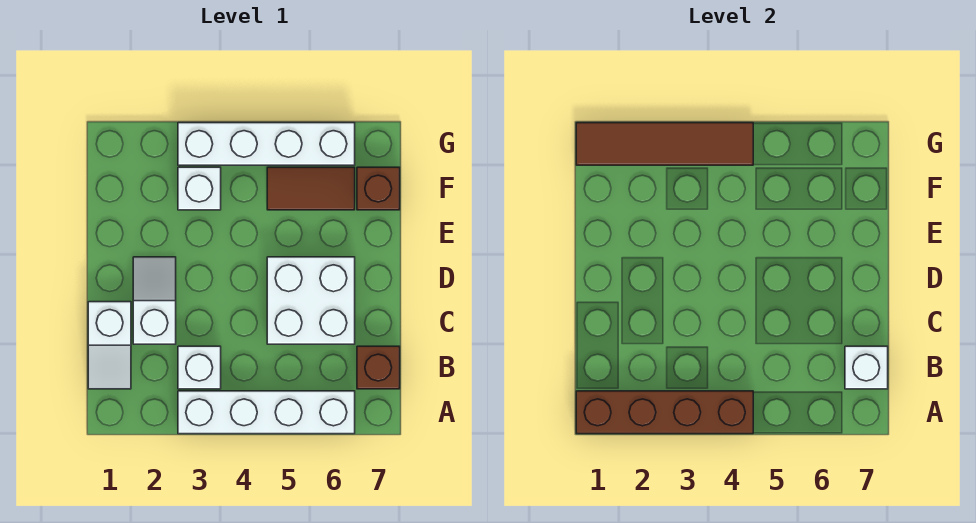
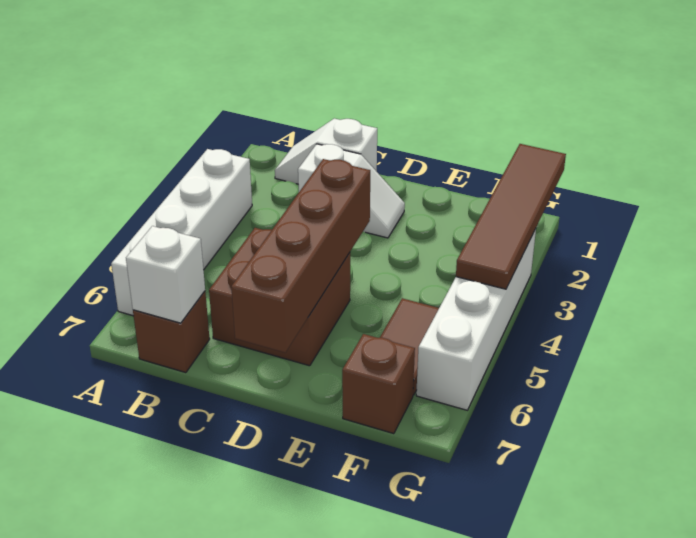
brown 1x4 brick [576,391,753,434] -> brown 1x4 brick moved to [231,159,370,353]
white 1x1 brick [178,346,221,389] -> none
white 2x2 brick [267,257,355,344] -> brown 2x2 brick [209,228,350,366]
white 1x1 brick [178,167,221,210] -> none

